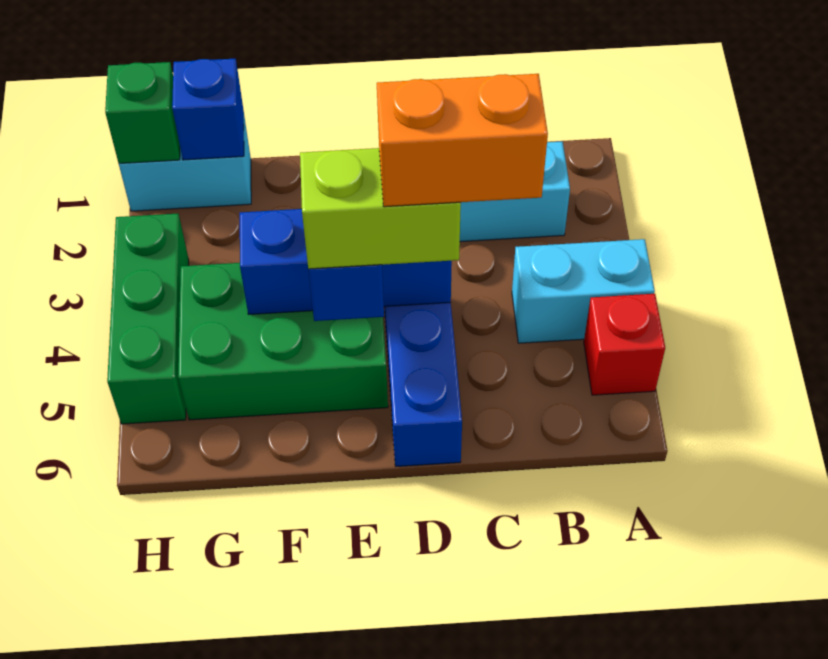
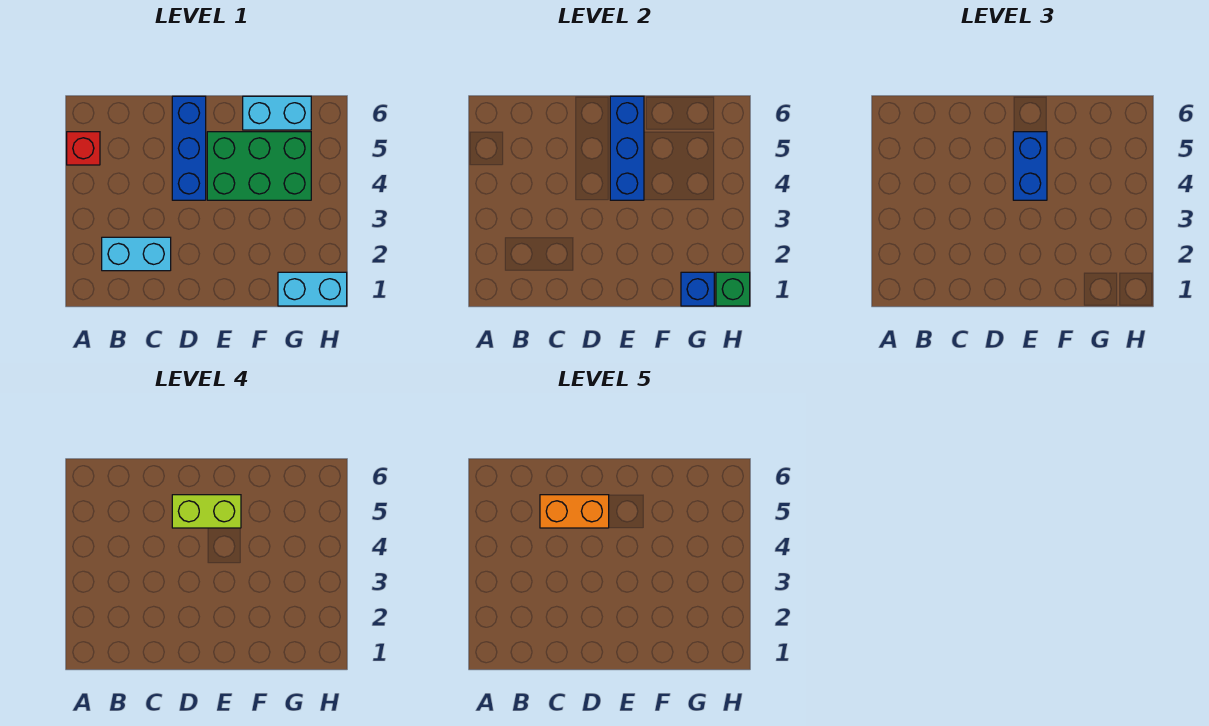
cyan 1x2 brick [512,239,655,343] -> cyan 1x2 brick moved to [243,96,311,130]
blue 1x3 brick [240,209,452,314] -> blue 1x3 brick turned to [610,96,644,200]
green 1x3 brick [107,214,189,424] -> none

